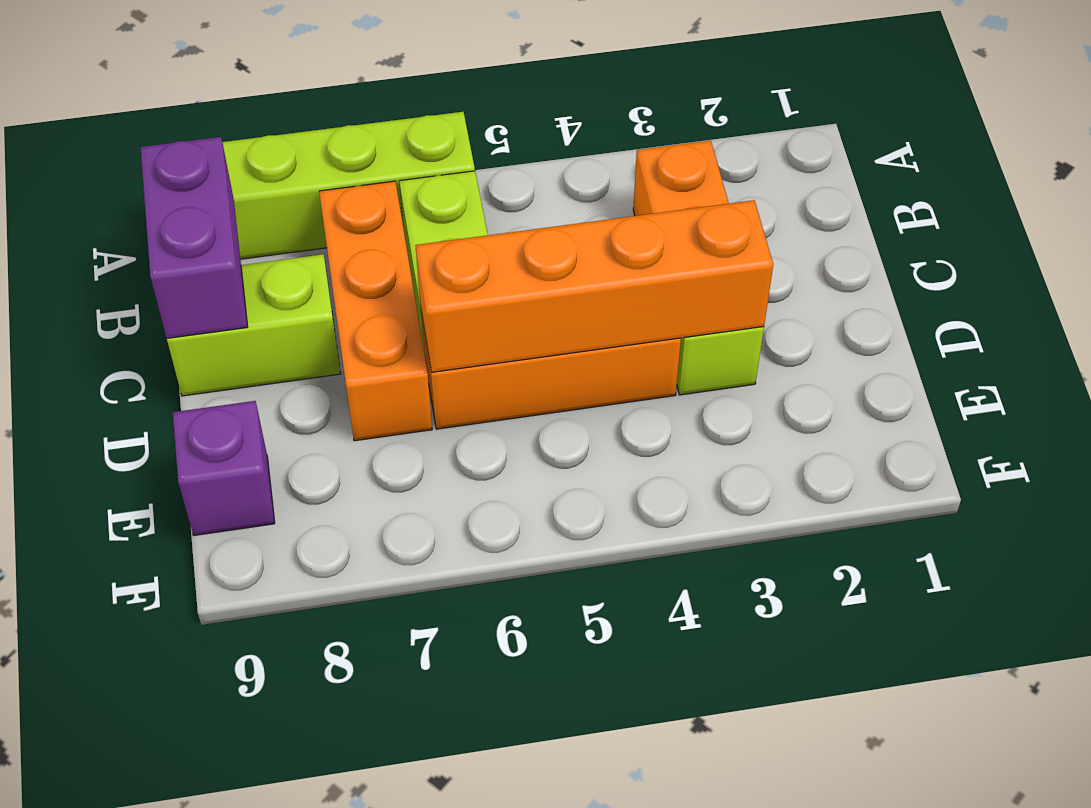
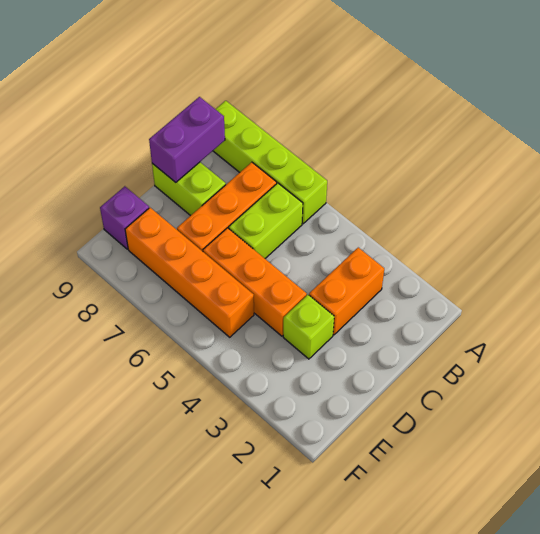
orange 1x4 brick [415,200,773,372] -> orange 1x4 brick moved to [125,208,254,337]

